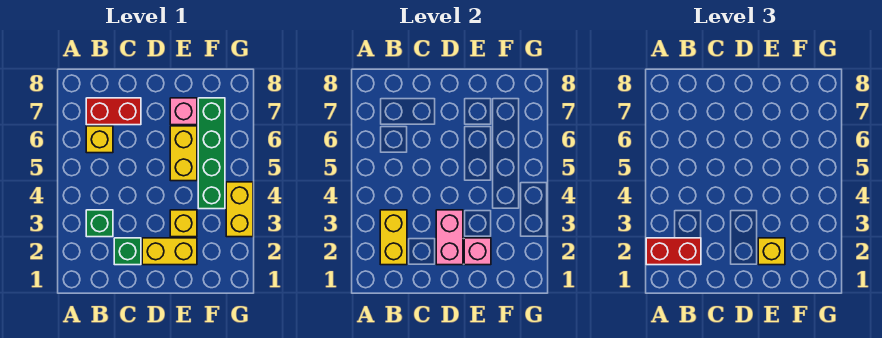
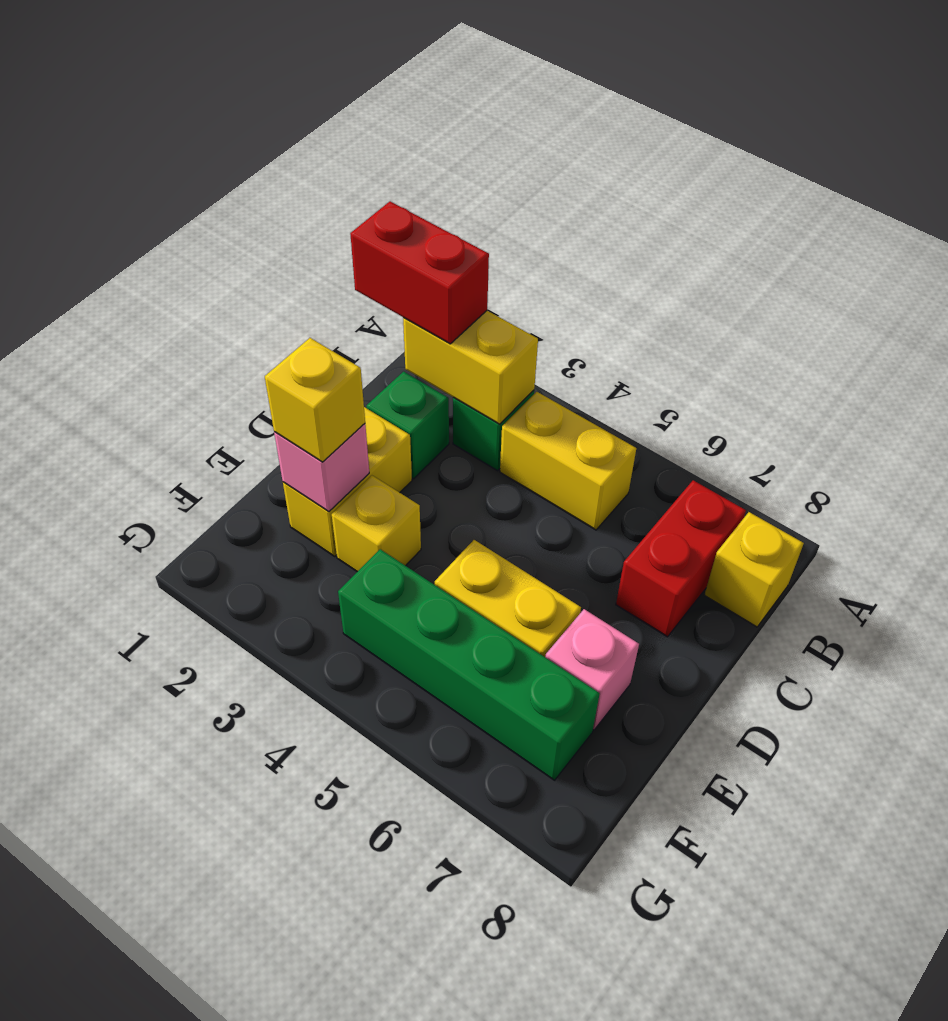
red 1x2 brick [646,238,701,265] -> red 1x2 brick turned to [350,201,489,344]
yellow 1x1 brick [86,126,113,153] -> yellow 1x1 brick moved to [705,512,804,627]
pink 1x2 brick [436,210,463,265] -> none
yellow 1x2 brick [226,182,253,237] -> yellow 1x2 brick moved to [500,392,636,530]

